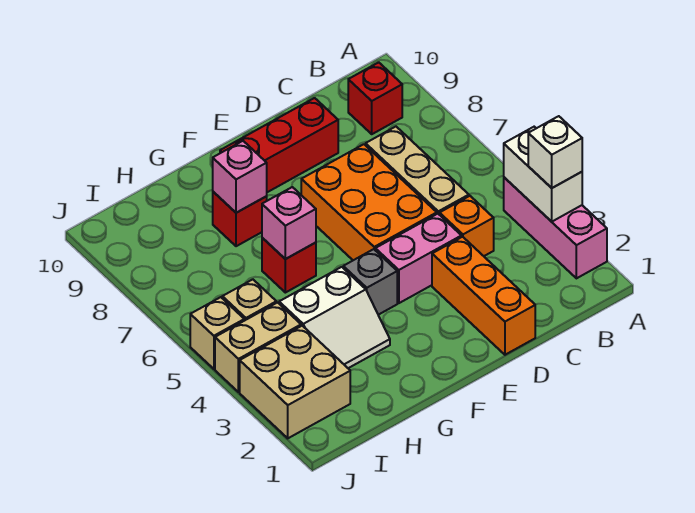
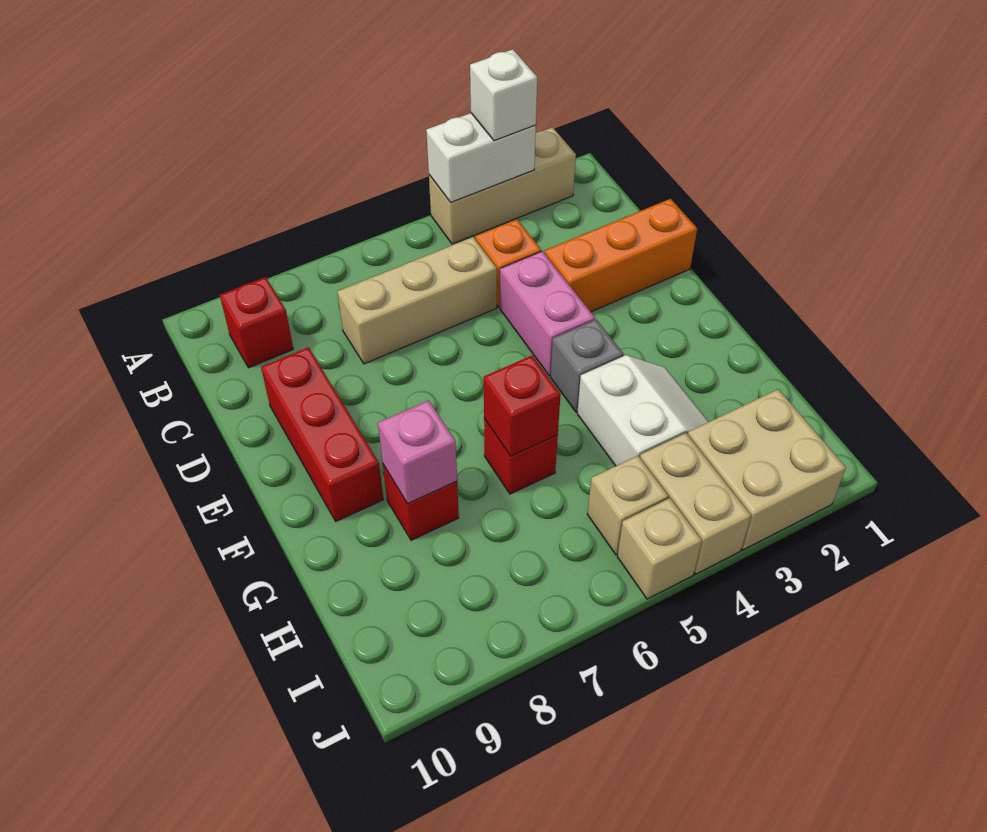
pink 1x3 brick [504,177,607,278] -> tan 1x3 brick [429,127,576,244]
orange 2x3 brick [301,144,437,260] -> none
pink 1x1 brick [262,187,316,259] -> red 1x1 brick [484,356,561,456]

